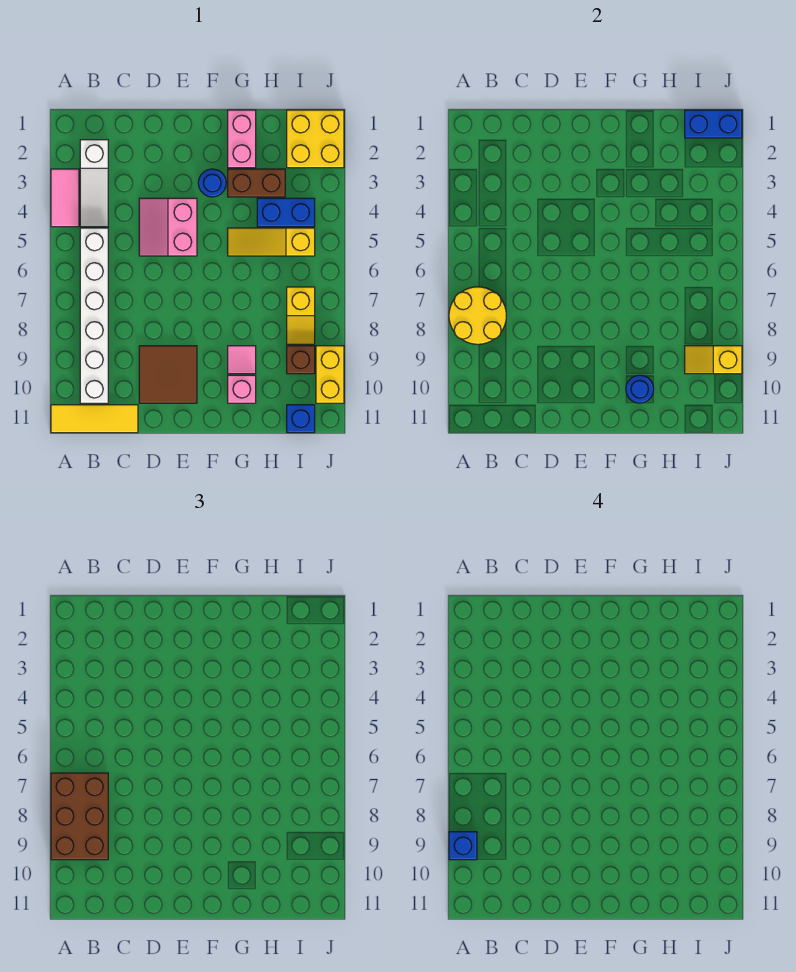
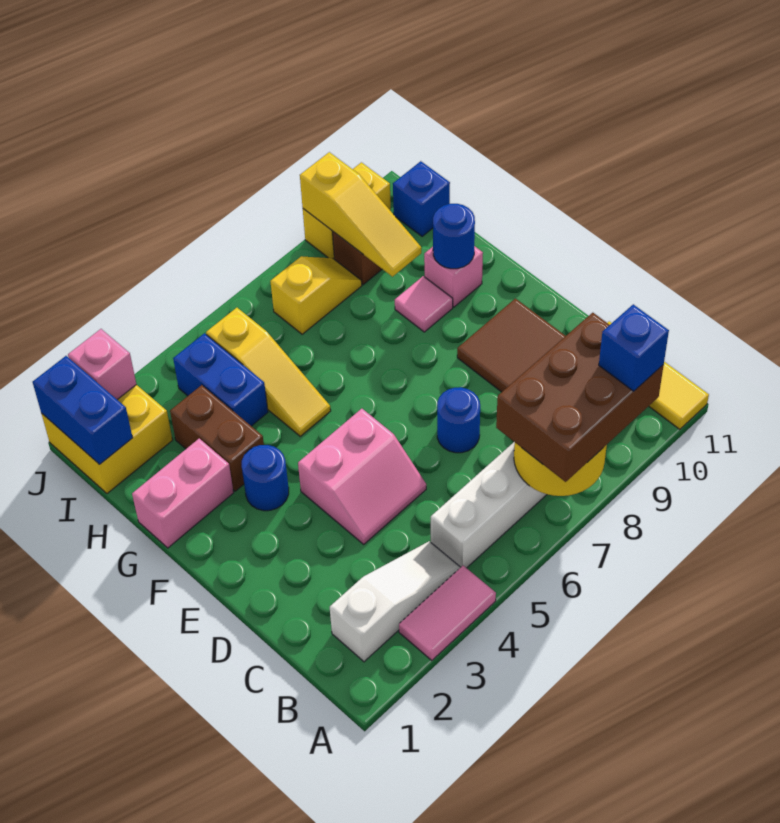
none -> blue 1x1 round brick [437,387,480,453]
yellow 1x2 slope [685,346,742,374] -> yellow 1x3 slope [300,152,421,277]
none -> pink 1x1 brick [68,329,136,400]

